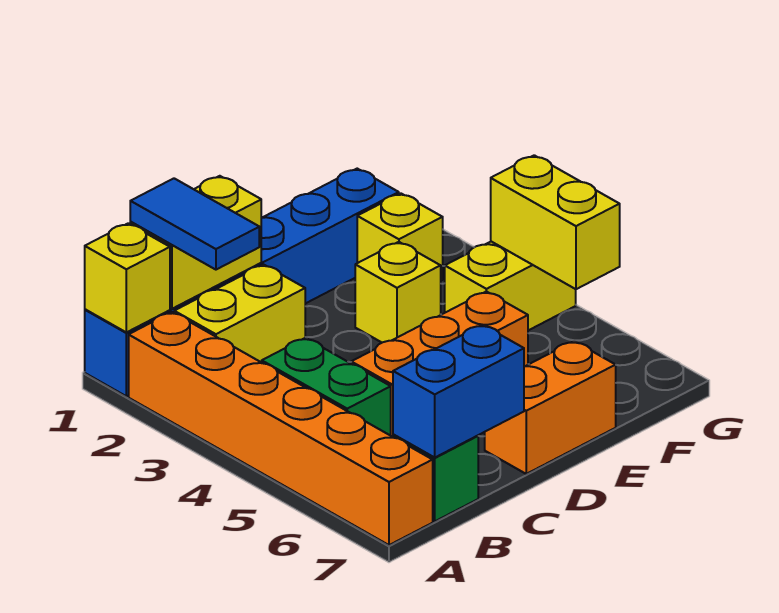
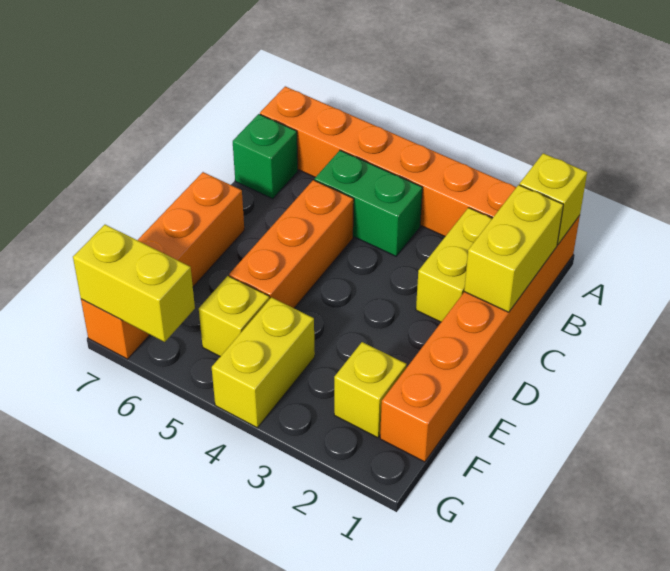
blue 1x6 brick [85,169,399,396] -> orange 1x6 brick [380,215,580,462]
blue 1x2 tile [130,178,259,270] -> none
blue 1x2 brick [393,325,524,457] -> none
orange 1x2 brick [485,341,616,474] -> orange 1x4 brick [81,172,244,359]
yellow 1x1 brick [355,242,441,343] -> yellow 1x1 brick moved to [199,276,269,356]
yellow 1x2 brick [491,155,620,289] -> yellow 1x2 brick moved to [73,225,195,342]

